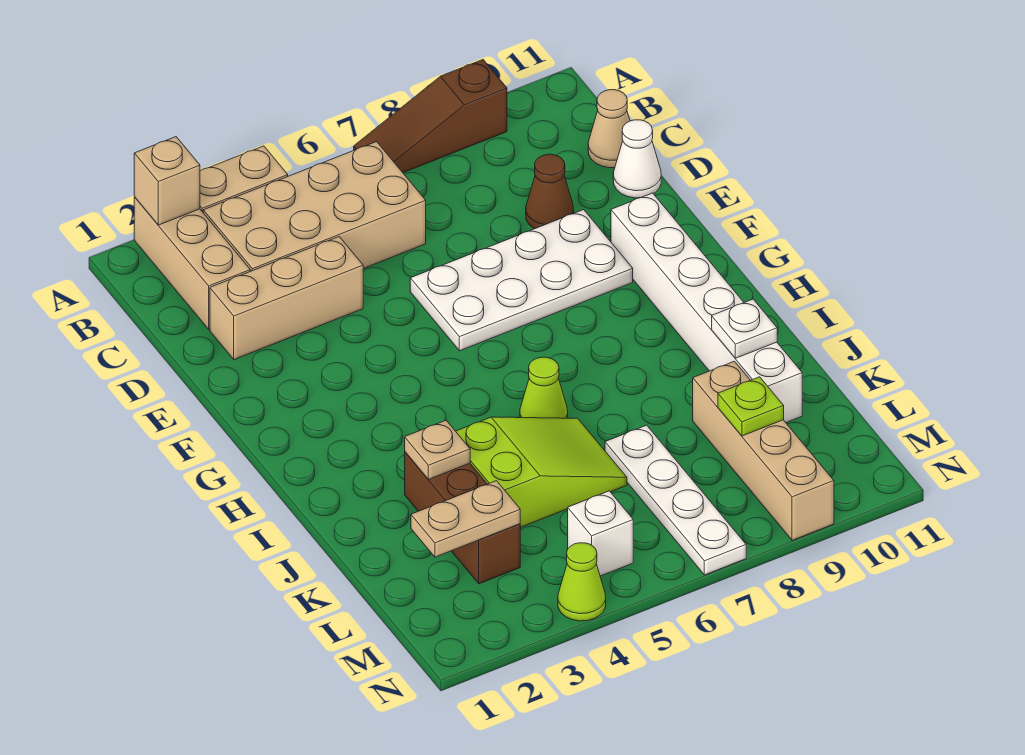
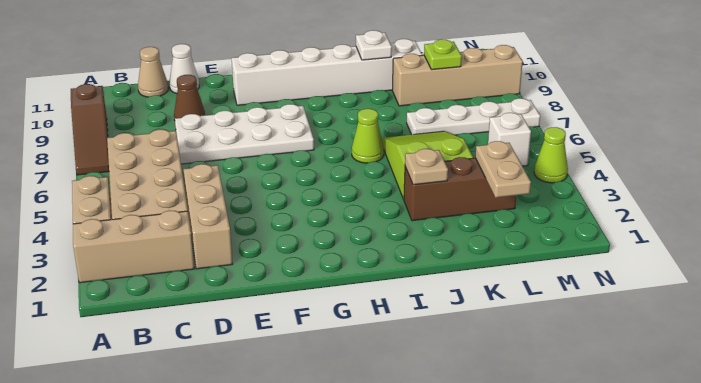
tan 1x1 brick [134,137,200,225] -> none
white 2x4 plate [410,210,633,351] -> white 2x4 plate turned to [175,104,314,164]

